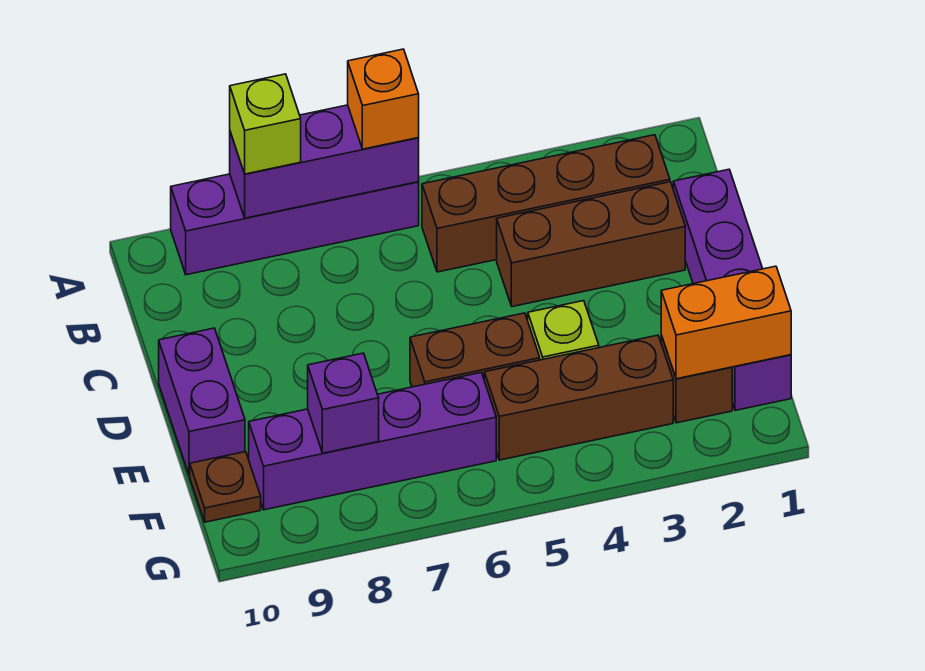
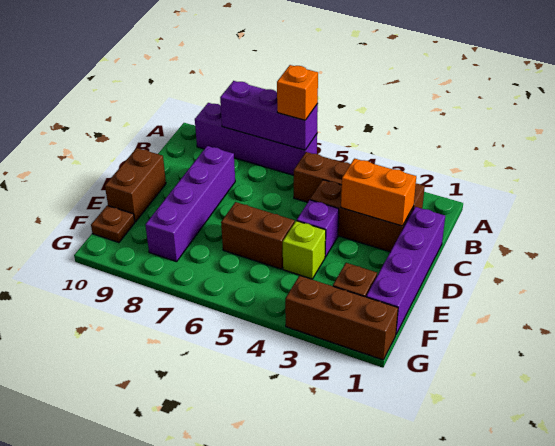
lime 1x1 brick [230,74,301,174] -> none
purple 1x2 brick [159,328,245,475] -> brown 1x2 brick [105,148,166,222]
orange 1x2 brick [661,266,791,379] -> orange 1x2 brick moved to [341,159,416,226]
brown 1x3 brick [484,335,673,460] -> brown 1x3 brick moved to [285,276,398,360]
purple 1x4 brick [249,373,496,510] -> purple 1x4 brick turned to [145,146,235,262]
purple 1x1 brick [308,353,379,453] -> purple 1x1 brick moved to [297,200,339,257]

